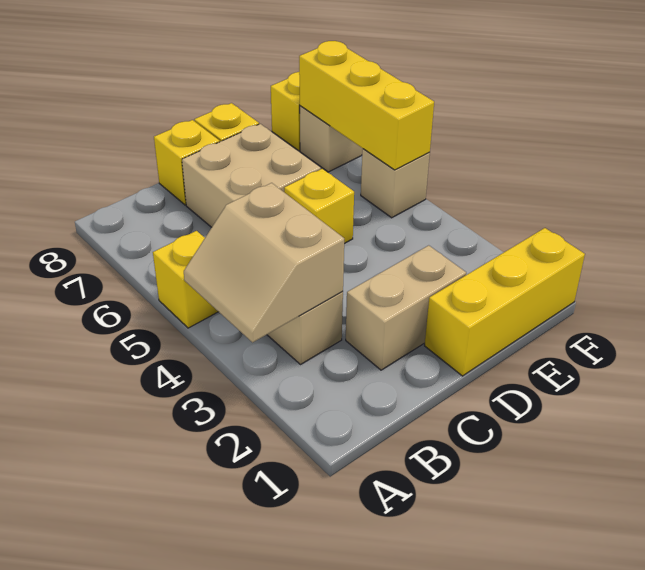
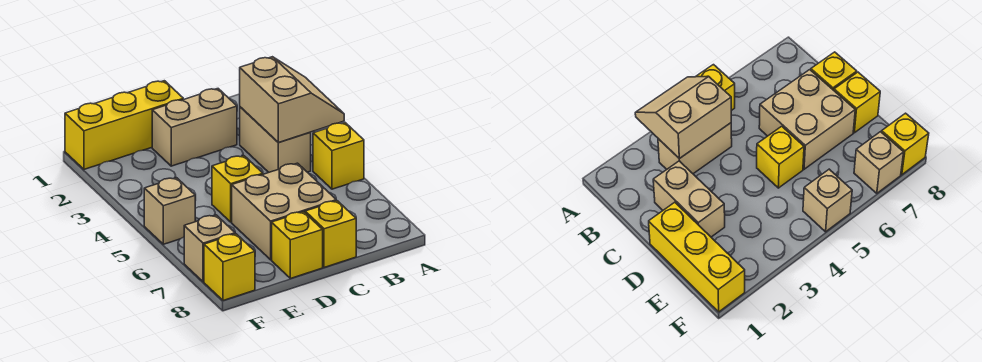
yellow 1x3 brick [299,41,434,170] -> none

